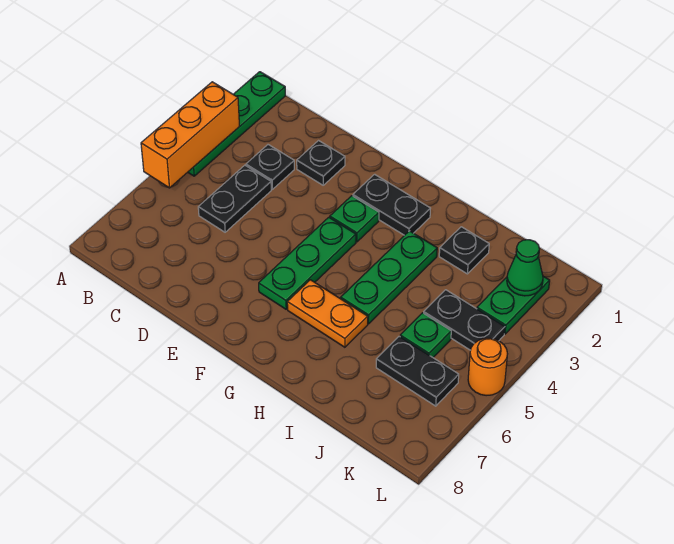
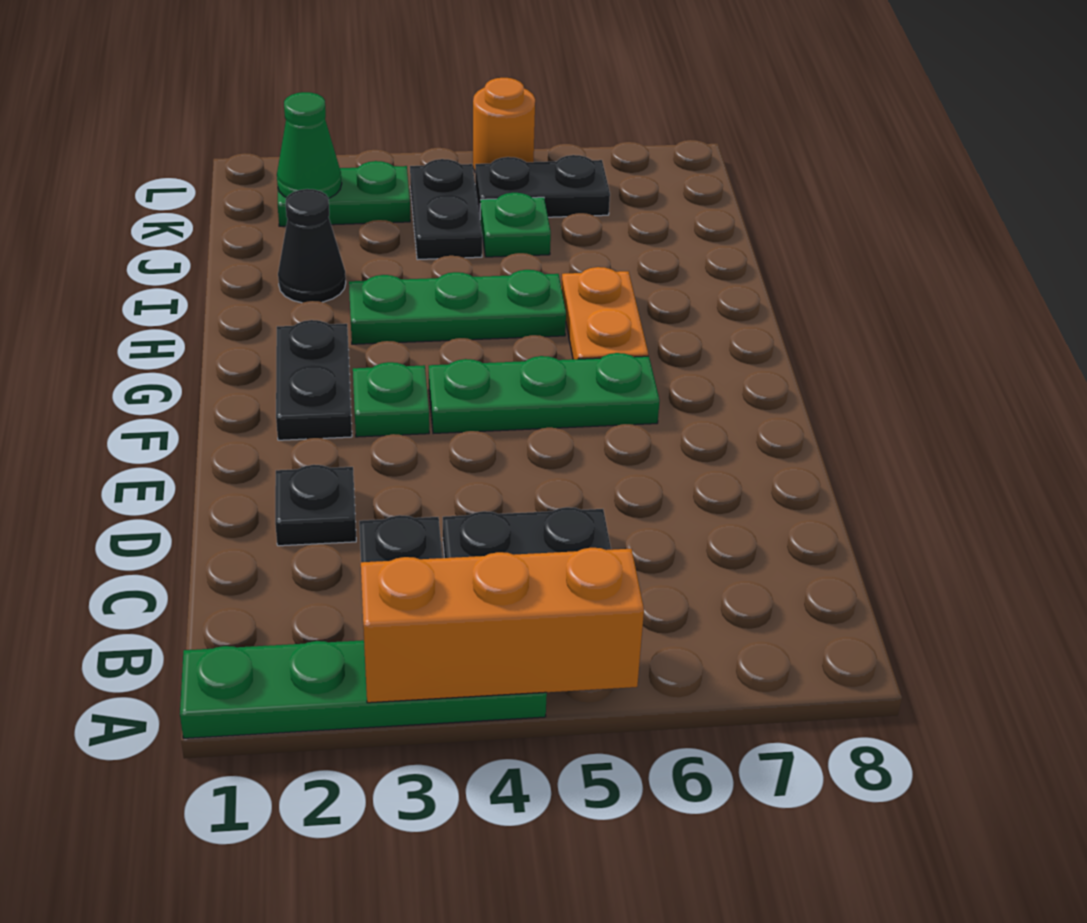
black 1x1 plate [439,227,489,274] -> black 1x1 cone [278,189,346,303]
black 1x2 plate [376,336,459,406] -> black 1x2 plate turned to [475,155,610,217]

